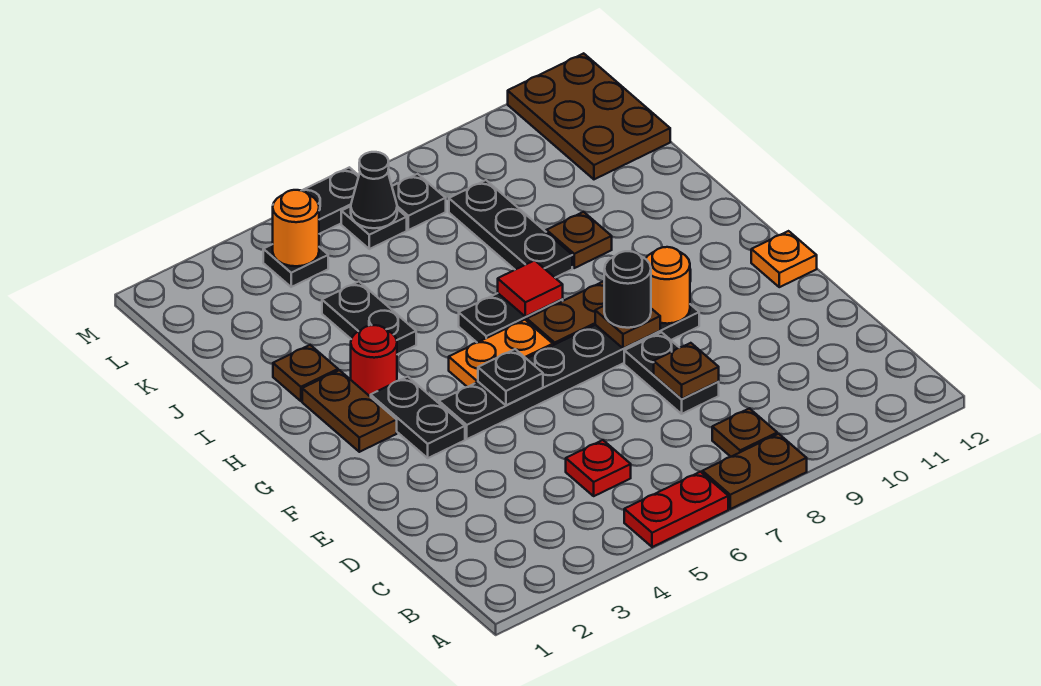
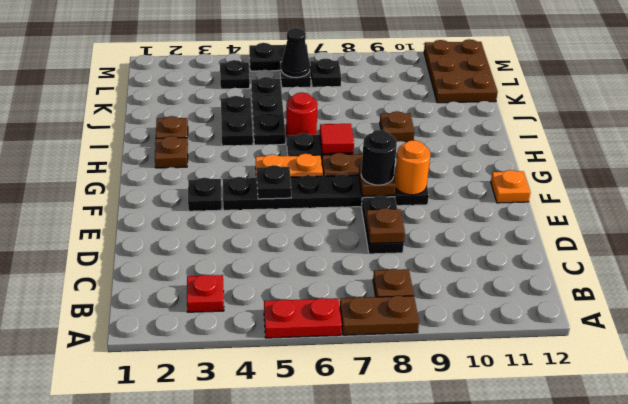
red 1x1 plate [566,440,631,496] -> red 1x1 plate moved to [187,275,224,312]
black 1x2 plate [371,377,465,458] -> black 1x1 plate [188,178,222,211]
brown 1x2 plate [302,370,397,452] -> brown 1x1 plate [155,136,188,168]
red 1x1 round brick [351,325,397,397] -> red 1x1 round brick moved to [286,92,318,136]
black 1x3 plate [449,180,572,278] -> black 1x3 plate moved to [251,77,285,145]
orange 1x1 round brick [273,190,319,266] -> none

